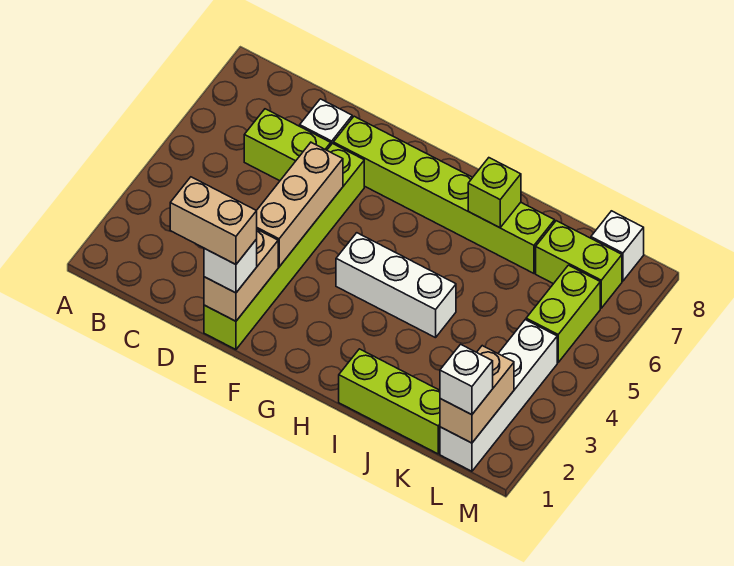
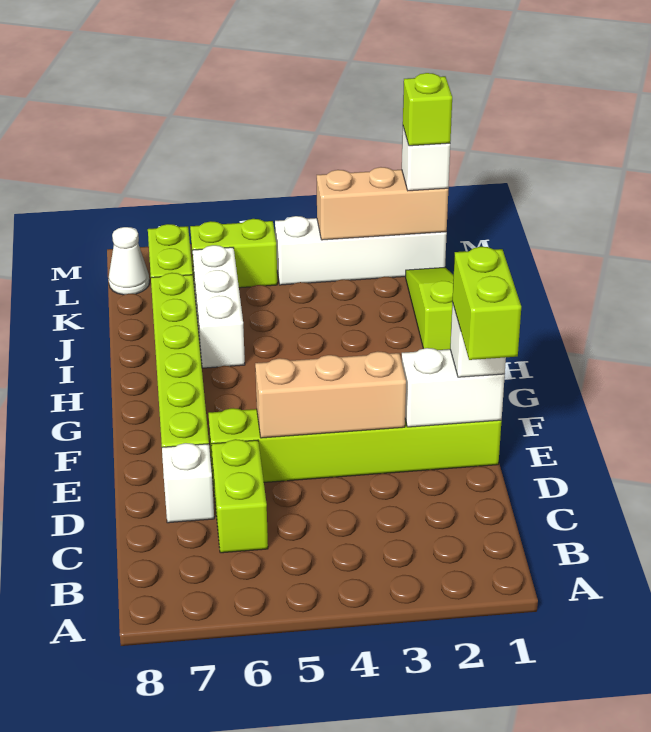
tan 1x2 brick [170,177,257,264] -> lime 1x2 brick [452,247,521,360]
tan 1x2 brick [204,230,278,321] -> white 1x2 brick [402,348,505,427]
white 1x3 brick [336,233,456,338] -> white 1x3 brick moved to [193,245,245,368]
lime 1x3 brick [339,349,440,454] -> lime 1x3 slope [406,267,454,350]
lime 1x1 brick [468,158,521,228] -> lime 1x1 brick moved to [403,73,452,146]
tan 1x2 brick [440,346,514,443] -> tan 1x3 brick [317,167,448,240]
white 1x1 brick [591,211,644,281] -> white 1x1 cone [109,227,149,295]

